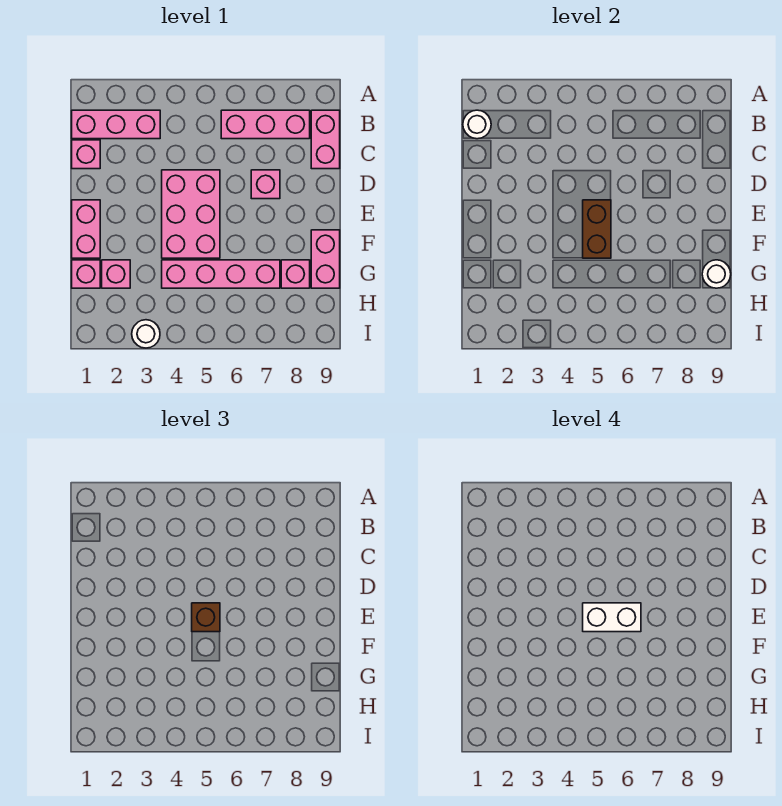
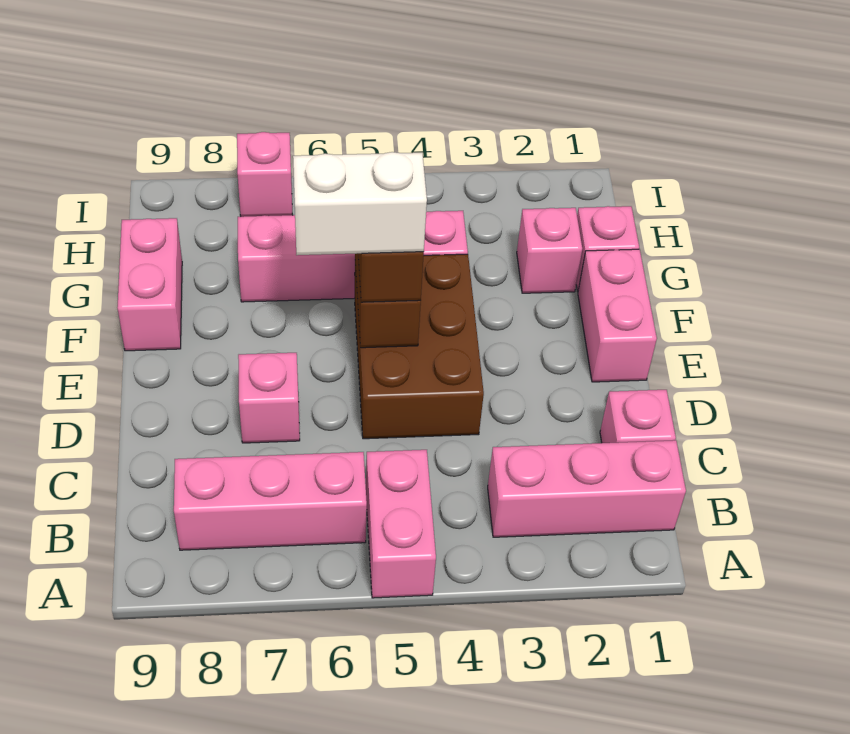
white 1x1 round brick [463,110,491,139] -> none
pink 1x2 brick [311,110,340,169] -> pink 1x2 brick moved to [366,450,436,598]
pink 2x3 brick [162,170,220,258] -> brown 2x3 brick [355,254,484,439]
pink 1x1 brick [281,260,310,288] -> pink 1x1 brick moved to [237,132,292,217]
white 1x1 round brick [702,260,731,288] -> none
white 1x1 round brick [132,320,160,348] -> none

